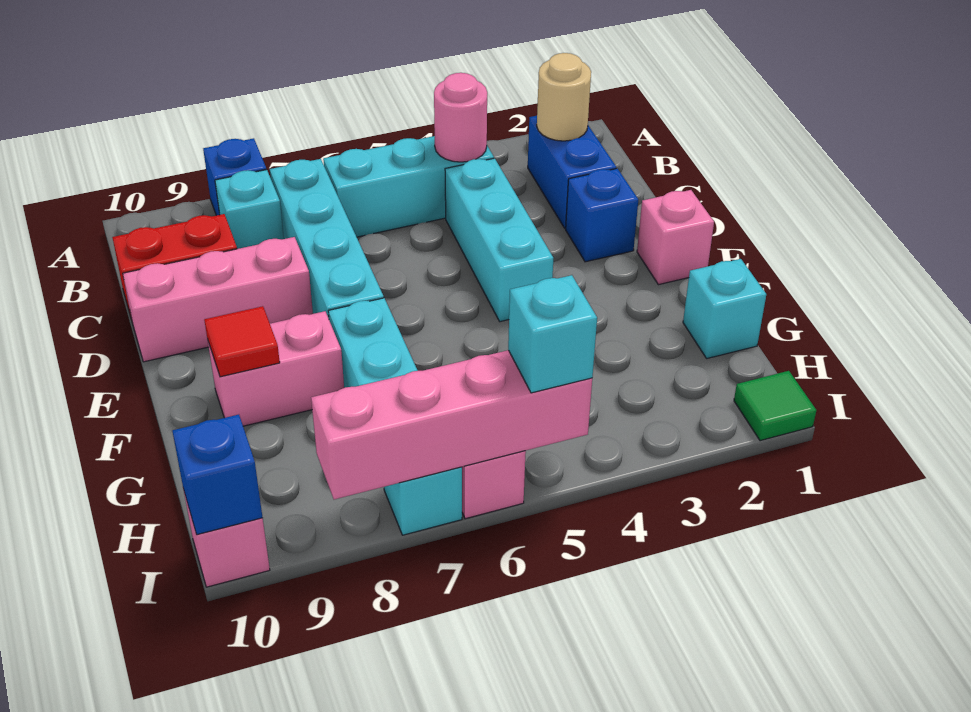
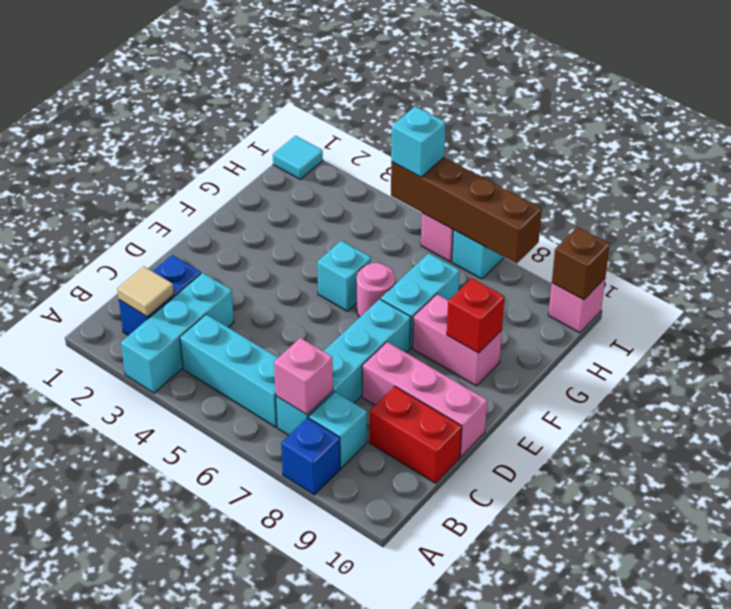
tan 1x1 round brick [537,53,591,141] -> tan 1x1 tile [117,266,174,317]
pink 1x1 round brick [434,73,487,162] -> pink 1x1 round brick moved to [357,263,395,317]
cyan 1x3 brick [445,158,553,322] -> cyan 1x3 brick moved to [121,273,234,393]
blue 1x1 brick [566,169,638,262] -> none
pink 1x1 brick [637,190,714,285] -> pink 1x1 brick moved to [274,338,333,415]
red 1x1 tile [204,306,280,377] -> red 1x1 brick [447,278,504,353]
cyan 1x1 brick [683,259,766,358] -> cyan 1x1 brick moved to [317,241,371,311]
green 1x1 tile [734,371,816,441] -> cyan 1x1 tile [273,136,323,179]
pink 1x4 brick [311,350,592,499] -> brown 1x4 brick [391,158,542,264]
blue 1x1 brick [172,415,263,535] -> brown 1x1 brick [552,227,610,300]

